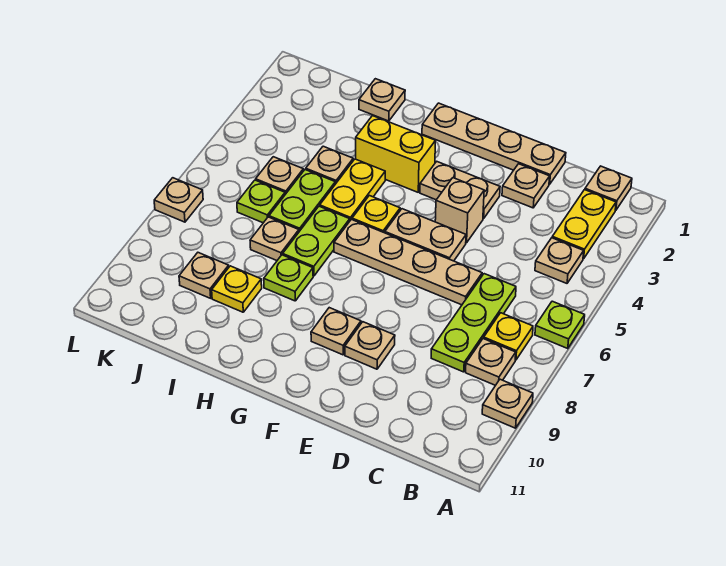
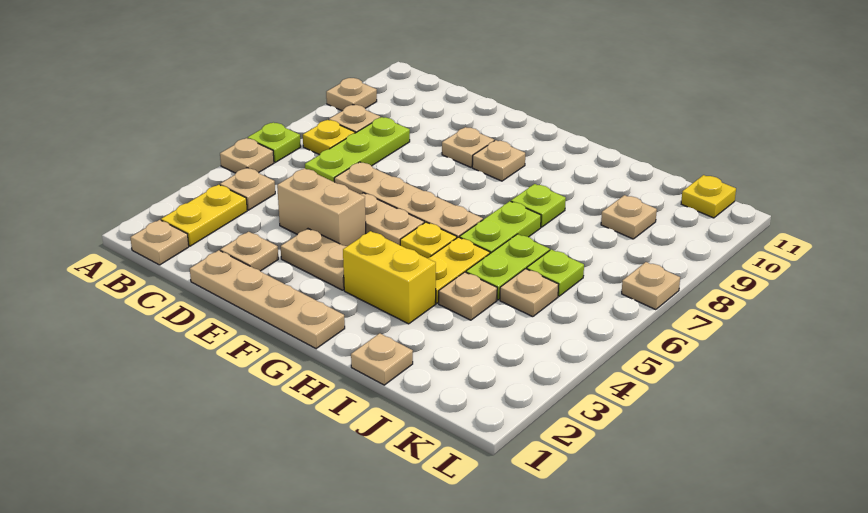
tan 1x1 brick [435,178,484,243] -> tan 1x2 brick [277,168,366,246]
tan 1x1 plate [250,217,299,260] -> tan 1x1 plate moved to [220,138,274,173]
yellow 1x1 plate [212,266,262,312] -> yellow 1x1 plate moved to [681,175,736,218]

